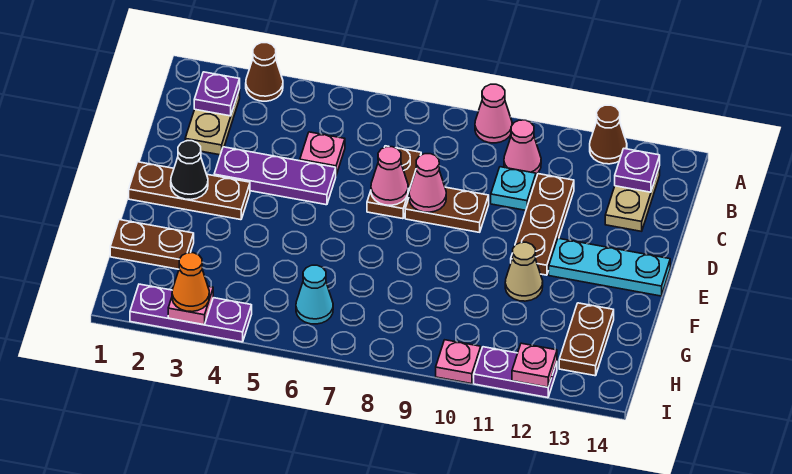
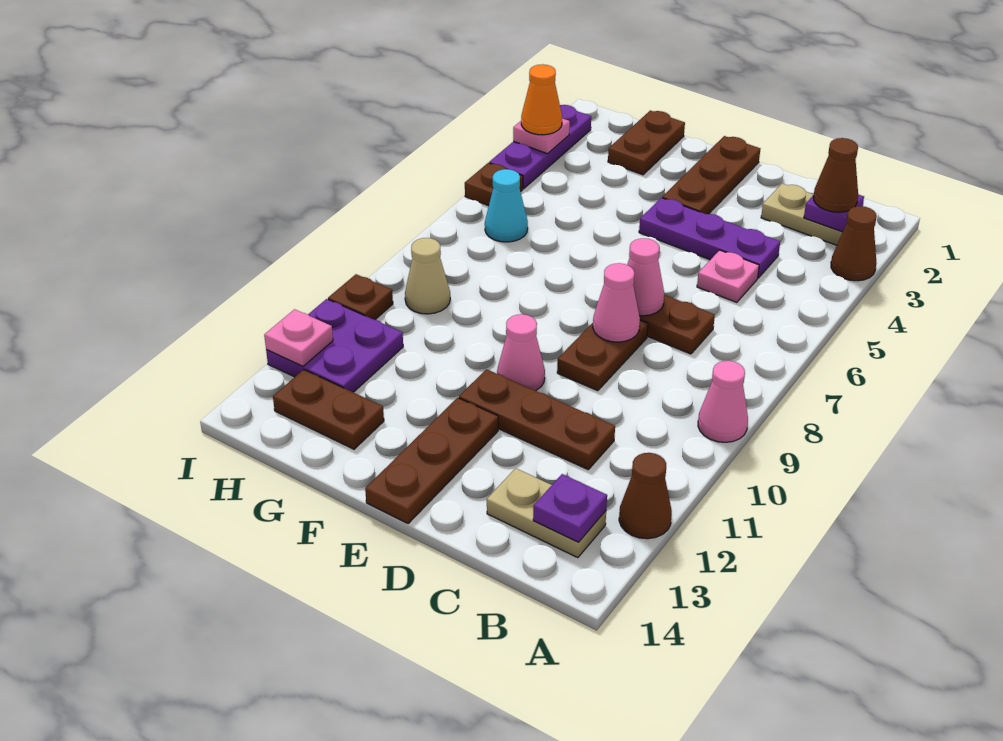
none -> brown 1x1 cone [813,138,858,212]
pink 1x1 cone [504,120,541,174] -> pink 1x1 cone moved to [497,314,545,391]
cyan 1x1 plate [491,167,536,210] -> none
purple 1x3 plate [214,147,336,205] -> purple 1x3 plate turned to [639,198,780,278]
black 1x1 cone [171,141,208,200] -> none
cyan 1x3 plate [549,238,670,296] -> brown 1x3 plate [365,398,498,523]
tan 1x1 cone [505,242,543,301] -> tan 1x1 cone moved to [405,238,450,314]
none -> brown 1x1 plate [465,163,523,206]
pink 1x1 plate [436,340,481,384] -> brown 1x1 plate [328,274,393,320]
purple 1x2 plate [474,347,557,398] -> purple 2x2 plate [266,299,403,392]

